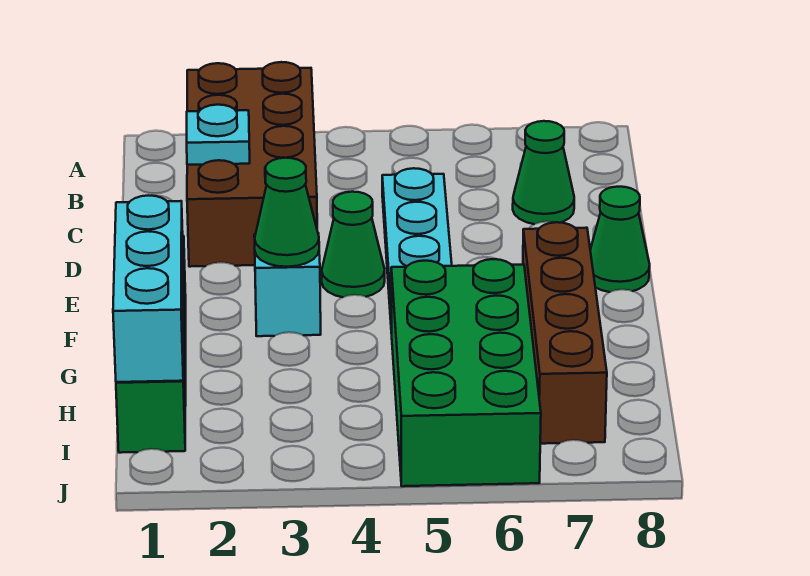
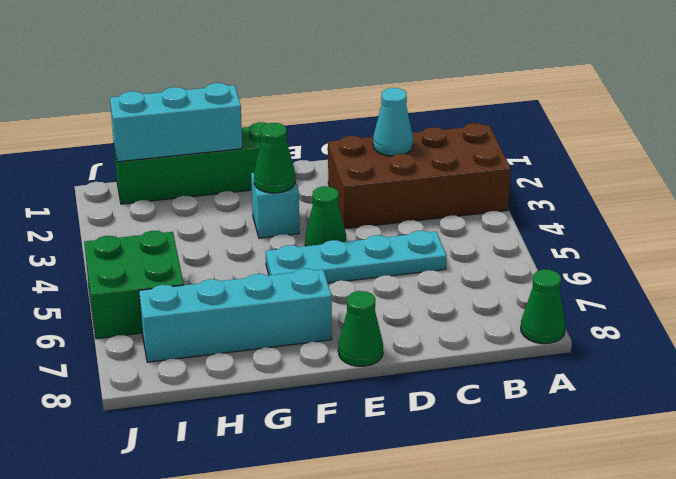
cyan 1x1 plate [187,105,250,165] -> cyan 1x1 cone [373,88,413,156]
green 1x1 cone [513,121,574,224] -> green 1x1 cone moved to [521,269,566,344]
brown 1x4 brick [523,222,607,444] -> cyan 1x4 brick [139,269,332,362]
green 2x4 brick [391,259,541,486] -> green 2x2 brick [84,231,184,339]

